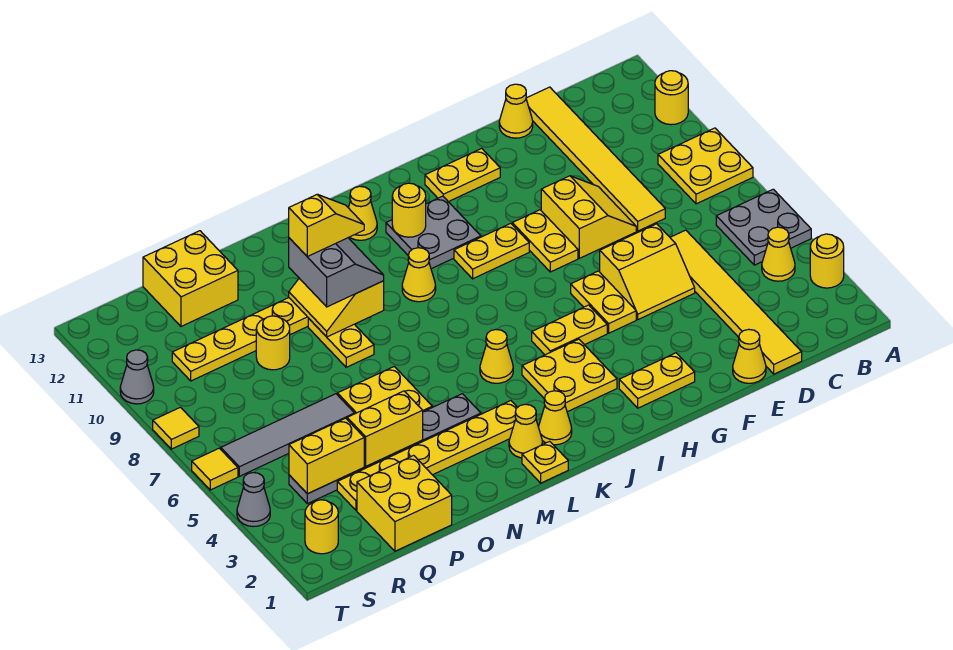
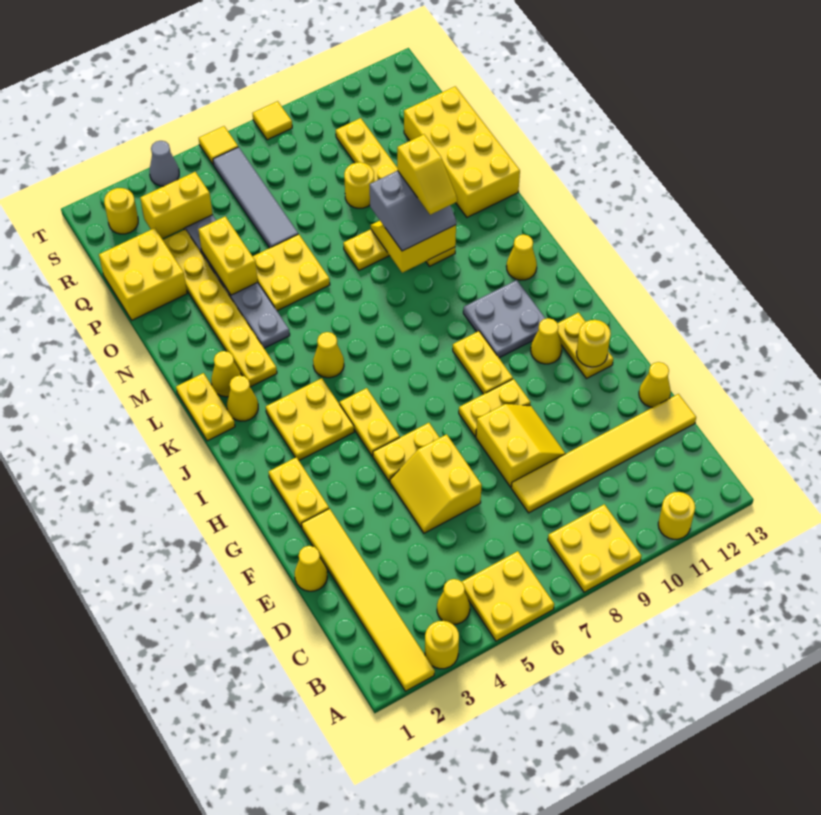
grey 2x2 plate [716,189,811,265] -> yellow 2x2 plate [462,551,554,641]
yellow 1x6 tile [670,230,802,374] -> yellow 1x6 tile turned to [302,509,435,691]
yellow 2x2 slope [541,176,636,258] -> yellow 2x2 slope turned to [476,404,566,487]
yellow 1x1 round brick [392,183,426,237] -> yellow 1x1 round brick moved to [576,320,611,367]
yellow 1x1 cone [402,248,436,302] -> yellow 1x1 cone moved to [531,318,562,364]
yellow 1x1 plate [522,441,568,483] -> yellow 1x2 plate [176,373,235,441]
yellow 2x2 brick [143,231,238,326] -> yellow 2x4 brick [404,86,520,217]
yellow 1x2 brick [289,418,364,494] -> yellow 1x2 brick turned to [140,172,213,238]
grey 1x1 cone [120,350,154,404] -> none

